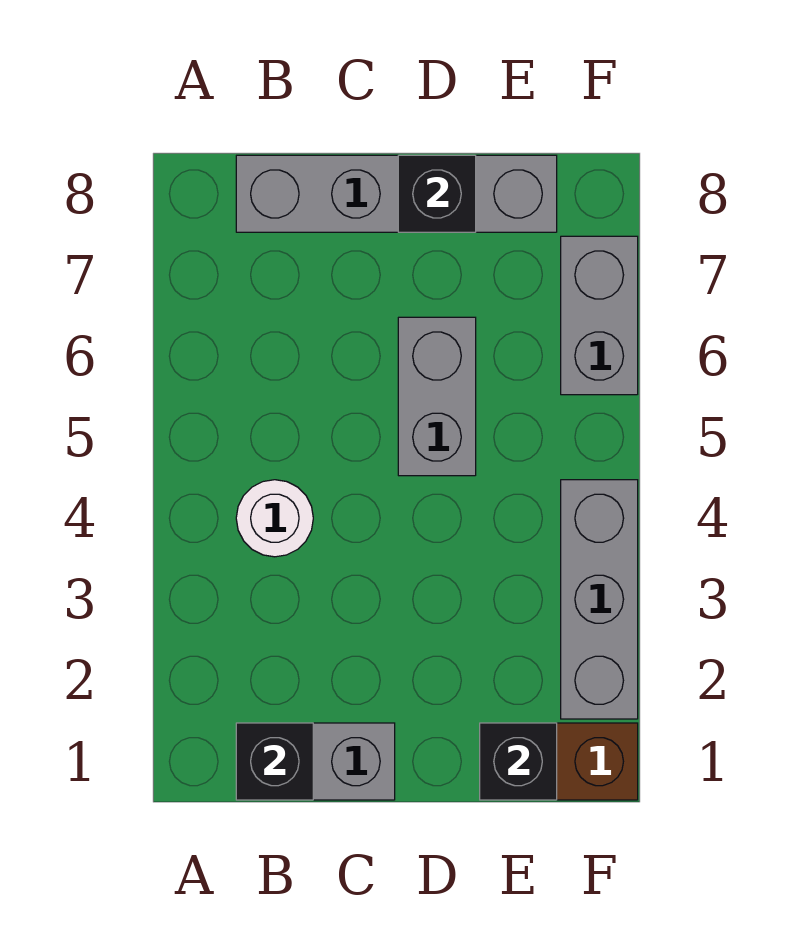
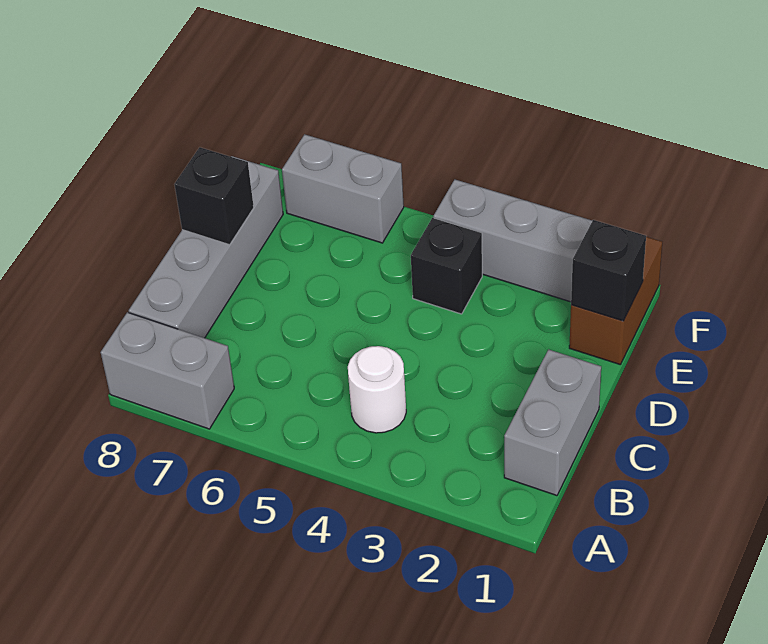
black 1x1 brick [236,723,313,800] -> black 1x1 brick moved to [411,218,482,314]
grey 1x2 brick [398,317,476,476] -> grey 1x2 brick moved to [101,312,234,429]

